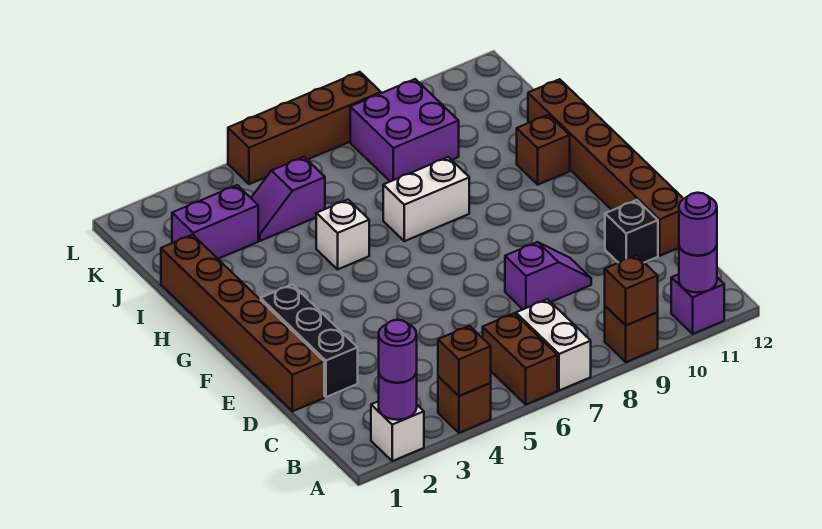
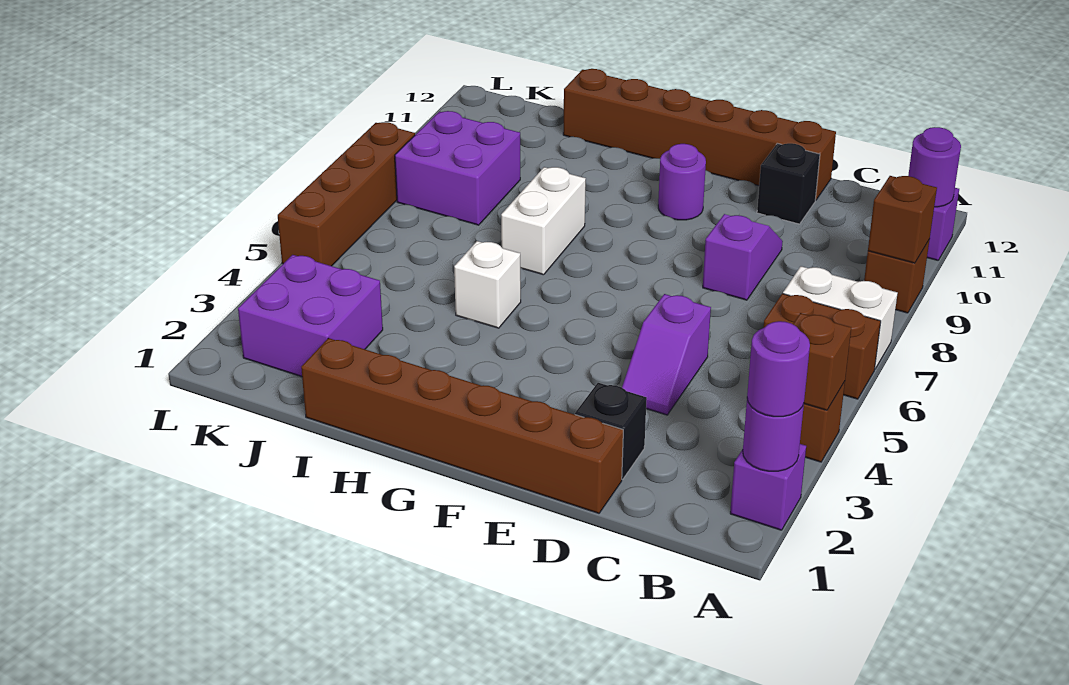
white 1x1 brick [371,401,424,461] -> purple 1x1 brick [730,444,806,530]
purple 1x1 round brick [679,193,717,256] -> purple 1x1 round brick moved to [658,144,706,220]
black 1x3 brick [261,285,358,397] -> black 1x1 brick [575,383,647,479]
brown 1x1 brick [517,115,570,185] -> none
purple 1x2 brick [172,185,258,259] -> purple 2x2 brick [238,255,383,377]
purple 1x2 slope [251,157,325,241] -> purple 1x2 slope moved to [622,294,711,415]

